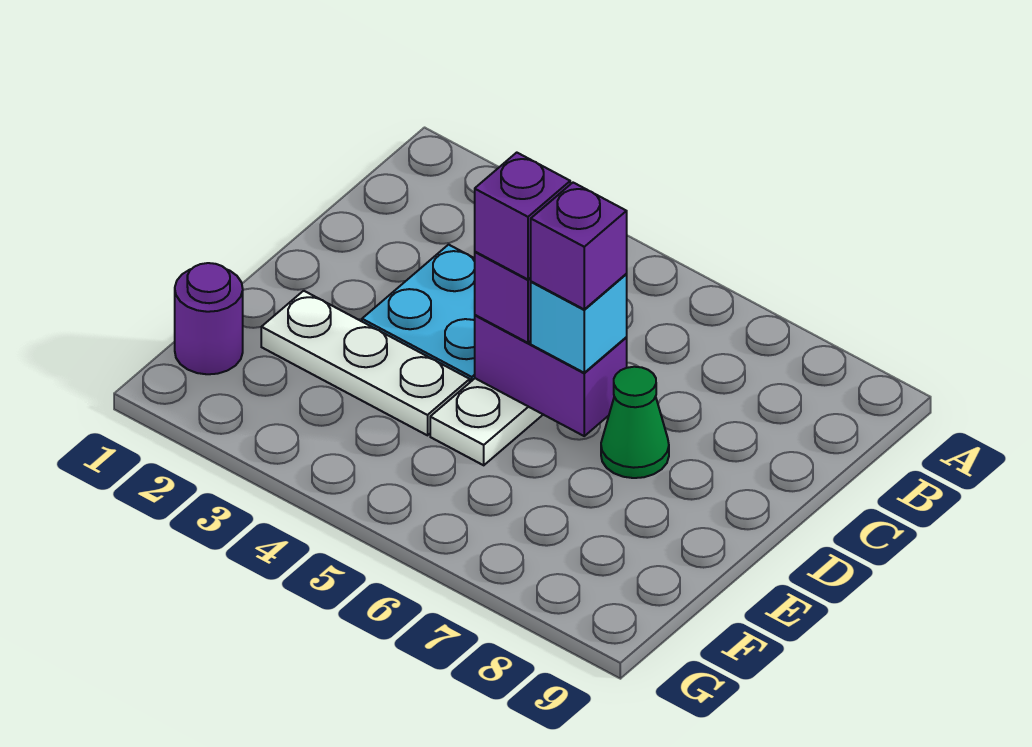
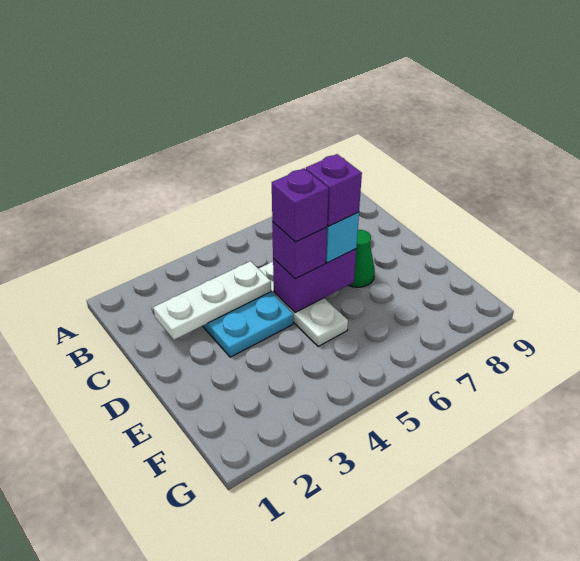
white 1x3 plate [261,291,470,435] -> white 1x3 plate moved to [153,261,271,340]
purple 1x1 round brick [175,263,243,374] -> none

